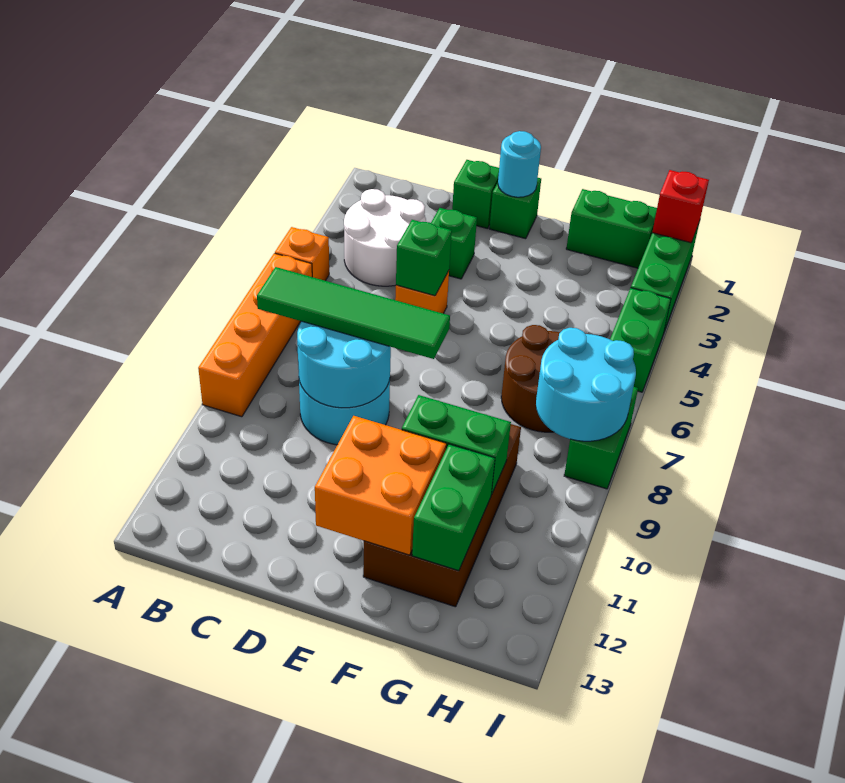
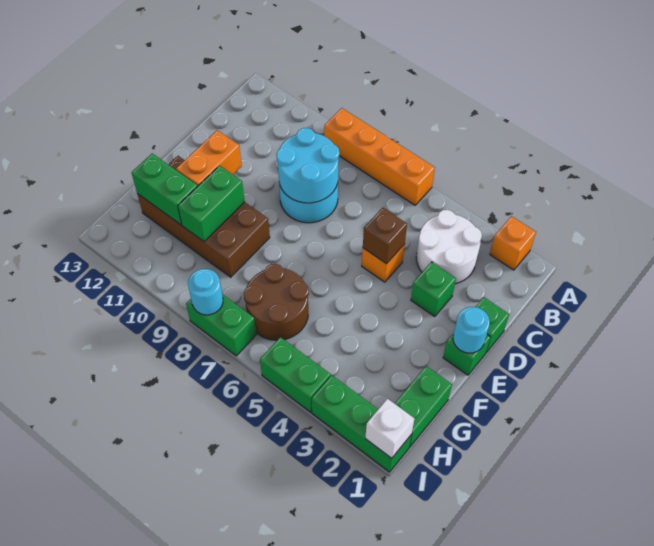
orange 1x1 brick [275,227,329,281] -> orange 1x1 brick moved to [490,216,536,270]
green 1x4 tile [257,267,450,359] -> none
green 1x1 brick [396,220,452,296] -> brown 1x1 brick [363,208,407,264]
orange 2x2 brick [315,416,446,555] -> orange 1x2 brick [176,130,242,186]
cyan 2x2 round brick [536,328,636,441] -> cyan 1x1 round brick [188,269,223,315]
red 1x1 brick [652,170,709,243] -> white 1x1 brick [365,399,415,458]

